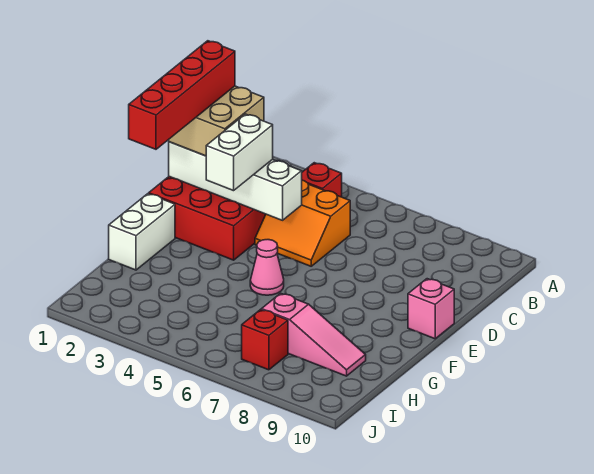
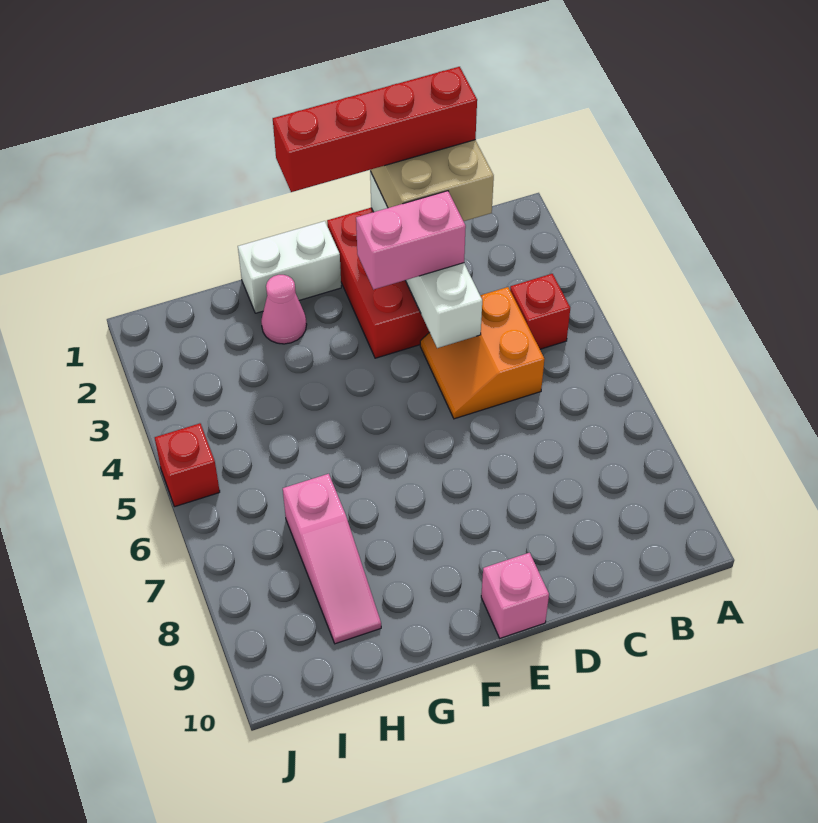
white 1x2 brick [206,114,273,191] -> pink 1x2 brick [356,191,466,290]
pink 1x1 cone [250,240,284,295] -> pink 1x1 cone moved to [261,275,307,344]
red 1x1 brick [242,310,288,370] -> red 1x1 brick moved to [155,423,220,507]

